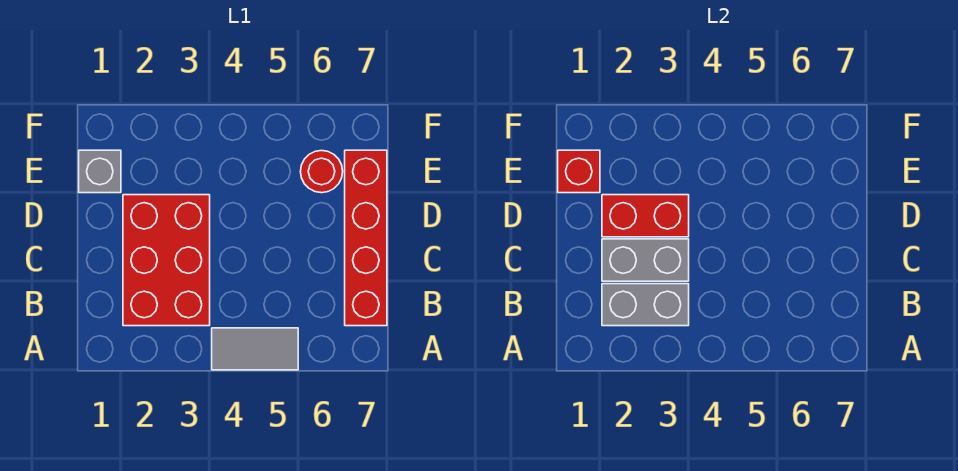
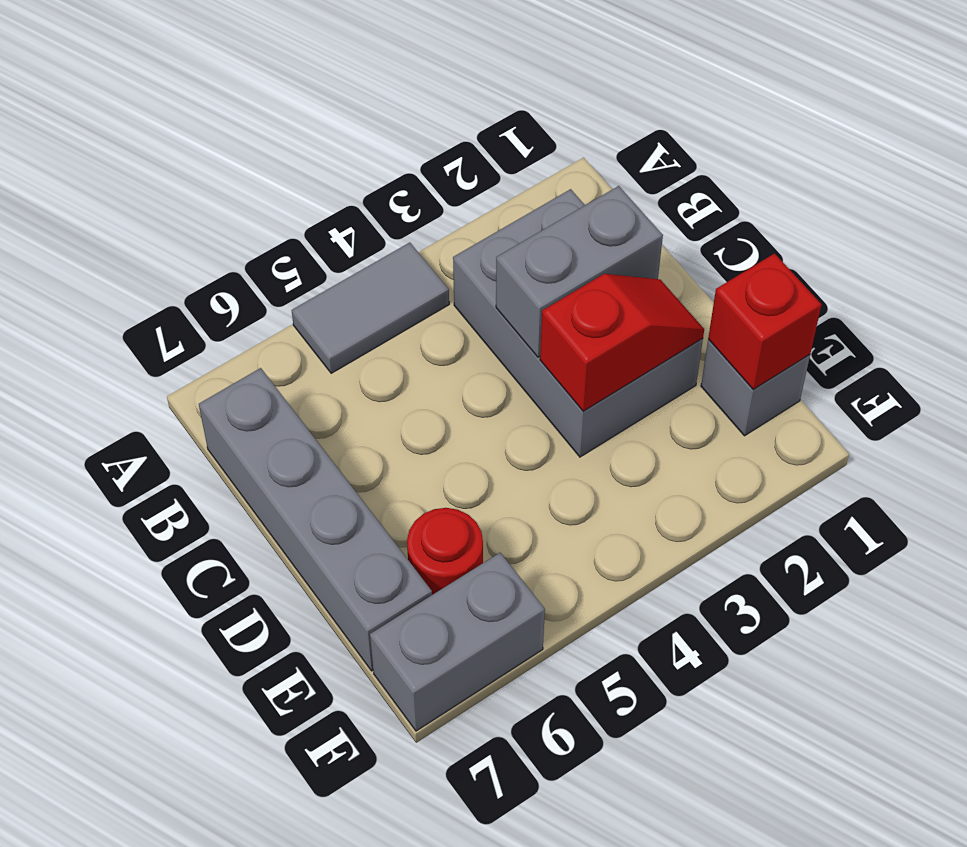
red 2x3 brick [123,195,210,326] -> grey 2x3 brick [453,189,703,457]
grey 1x2 brick [602,284,689,326] -> grey 1x2 brick moved to [370,553,545,731]
red 1x4 brick [345,150,387,326] -> grey 1x4 brick [199,368,432,671]
red 1x2 brick [602,195,689,237] -> red 1x2 slope [540,274,704,411]

